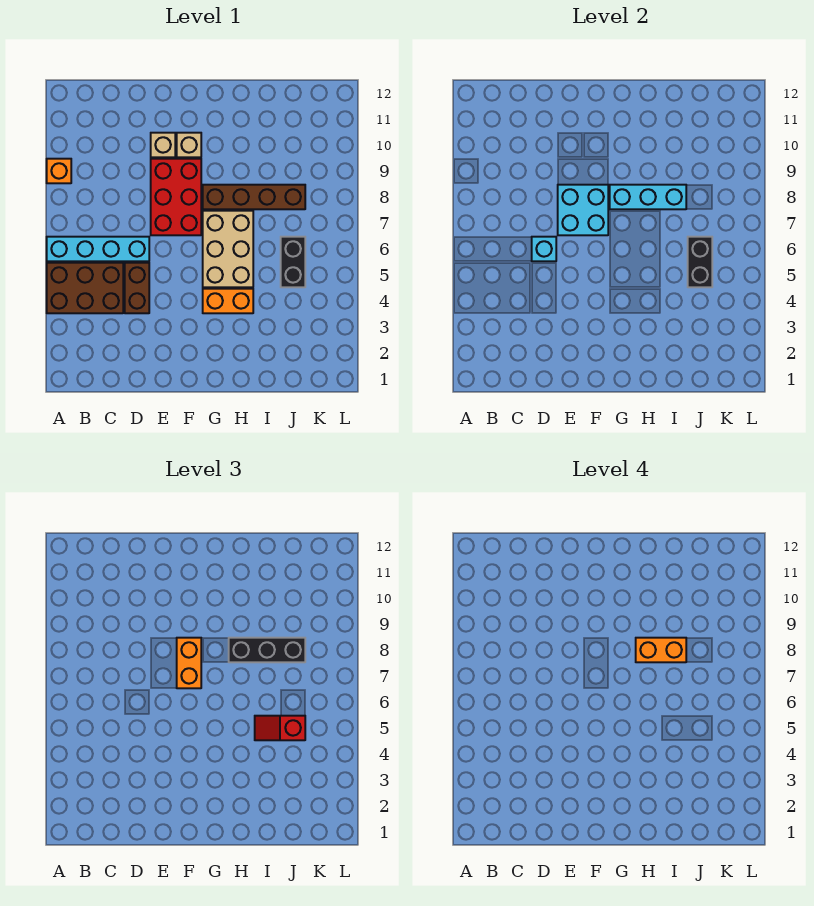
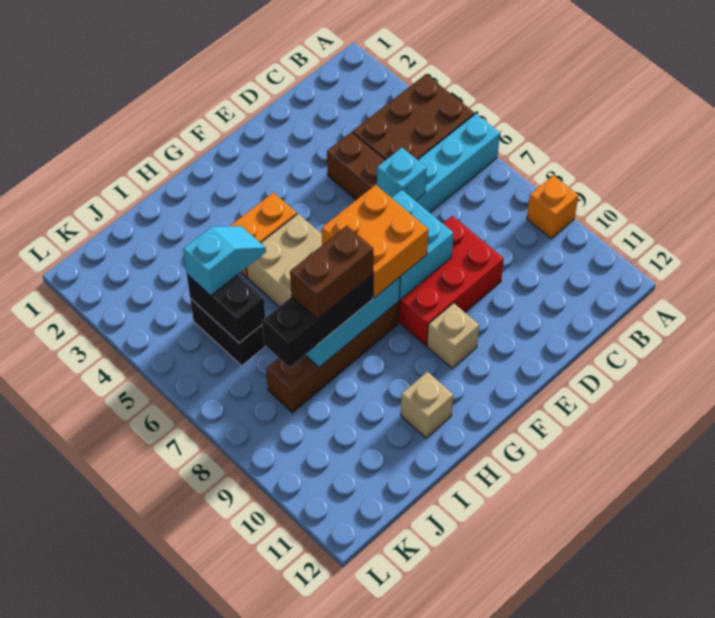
red 2x3 brick [151,159,201,235] -> red 2x3 brick turned to [399,216,504,345]
tan 1x1 brick [151,133,175,157] -> tan 1x1 brick moved to [401,372,453,438]
orange 1x2 brick [177,638,201,688] -> orange 2x2 brick [322,185,429,298]
orange 1x2 brick [636,638,686,662] -> brown 1x2 brick [290,226,373,320]
red 1x2 slope [255,716,305,740] -> cyan 1x2 slope [183,226,266,296]

